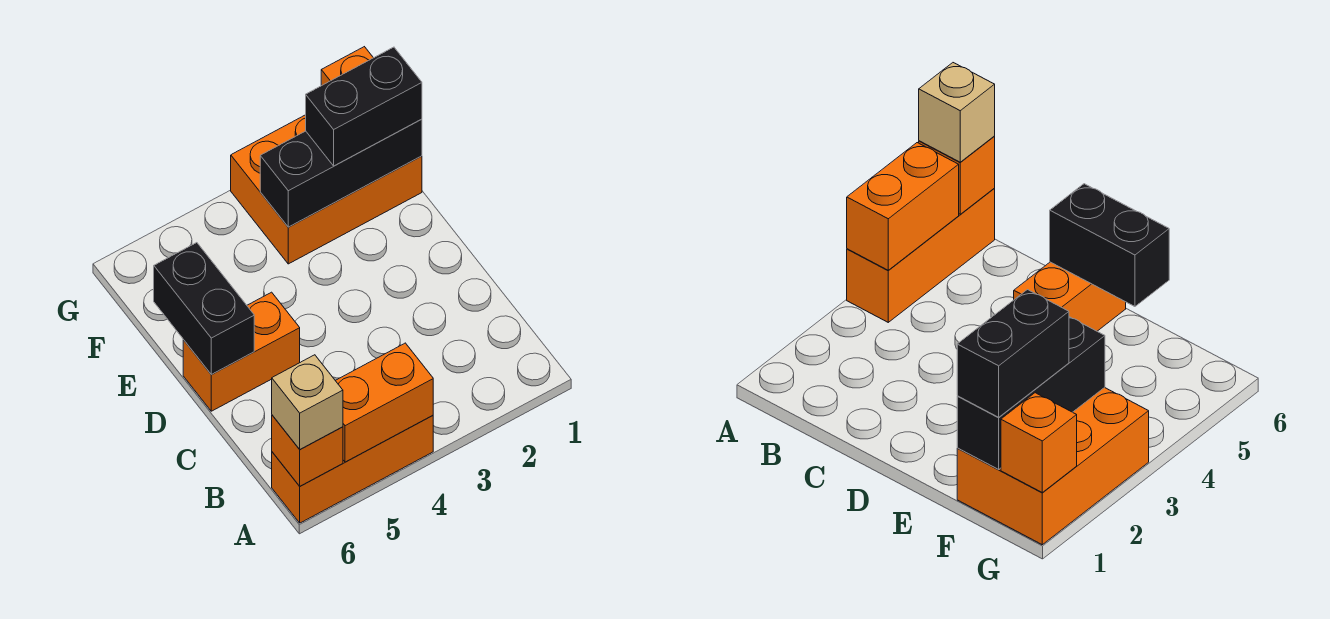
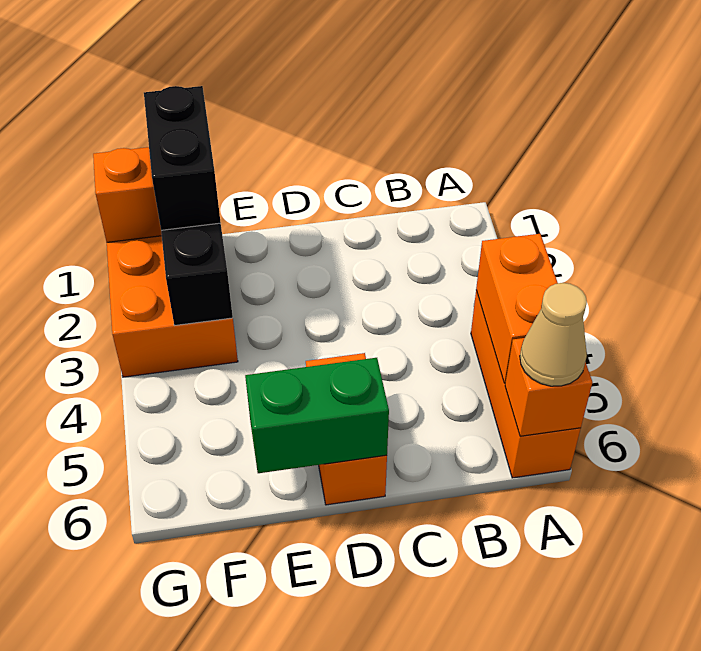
tan 1x1 brick [272,355,343,449] -> tan 1x1 cone [520,283,587,386]
black 1x2 brick [154,243,254,375] -> green 1x2 brick [245,358,389,473]

